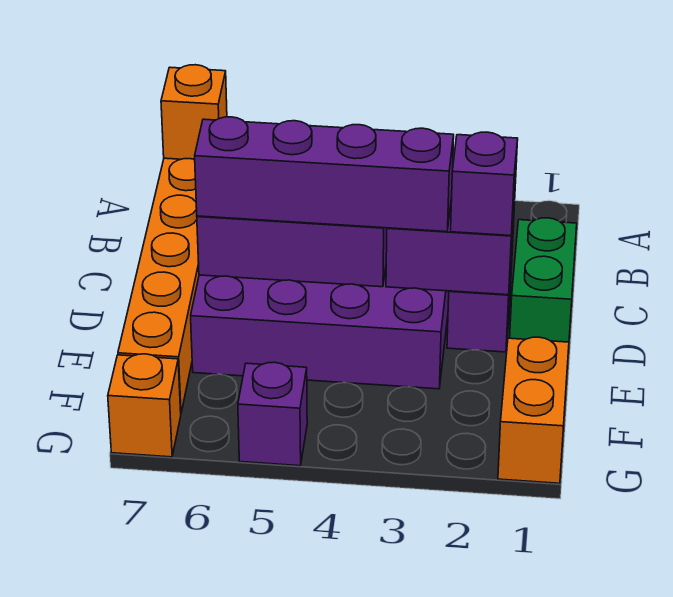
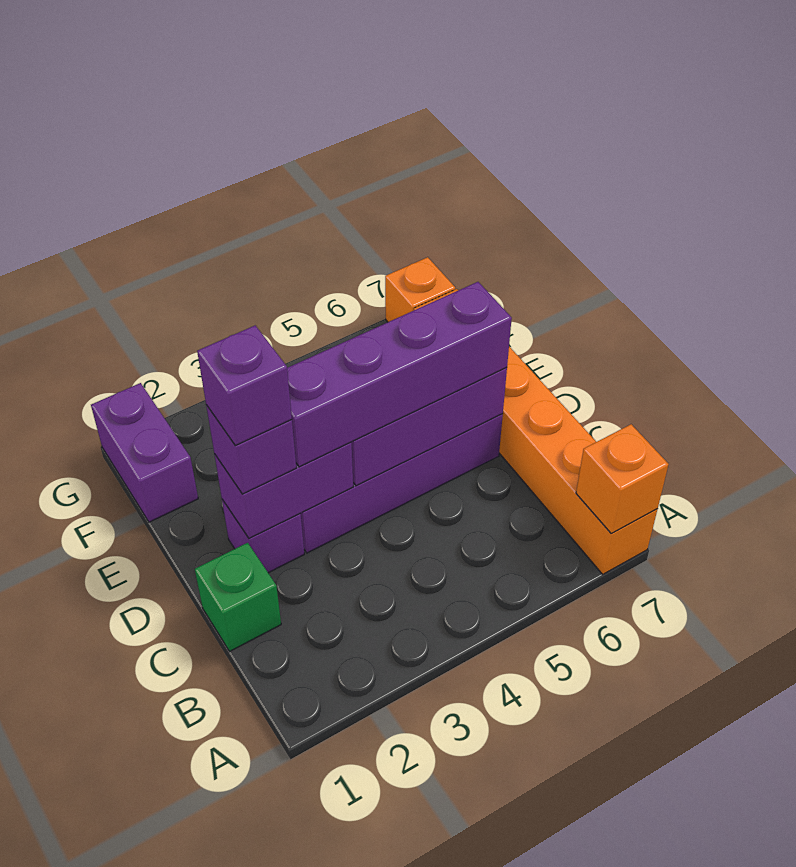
green 1x2 brick [510,218,577,342] -> green 1x1 brick [195,543,281,651]
orange 1x2 brick [498,337,569,483] -> purple 1x2 brick [91,383,198,522]
purple 1x1 brick [238,362,307,466] -> purple 1x1 brick moved to [197,325,292,446]

